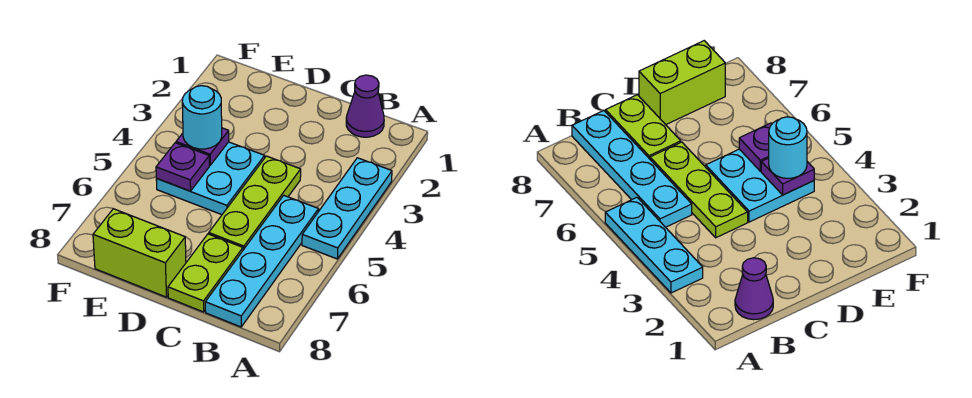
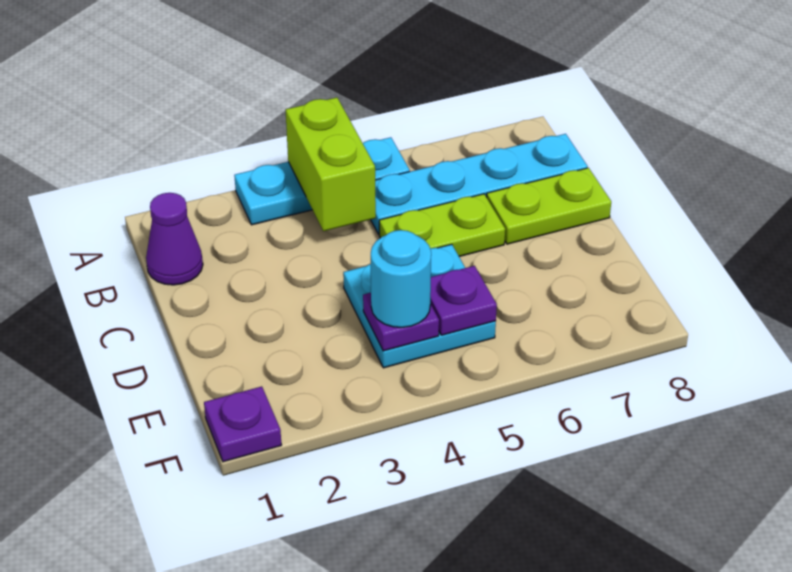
lime 1x3 plate [209,156,301,250] -> lime 1x2 plate [379,194,505,257]
lime 1x2 brick [93,209,186,297] -> lime 1x2 brick moved to [286,97,376,231]
none -> purple 1x1 plate [204,386,281,462]

